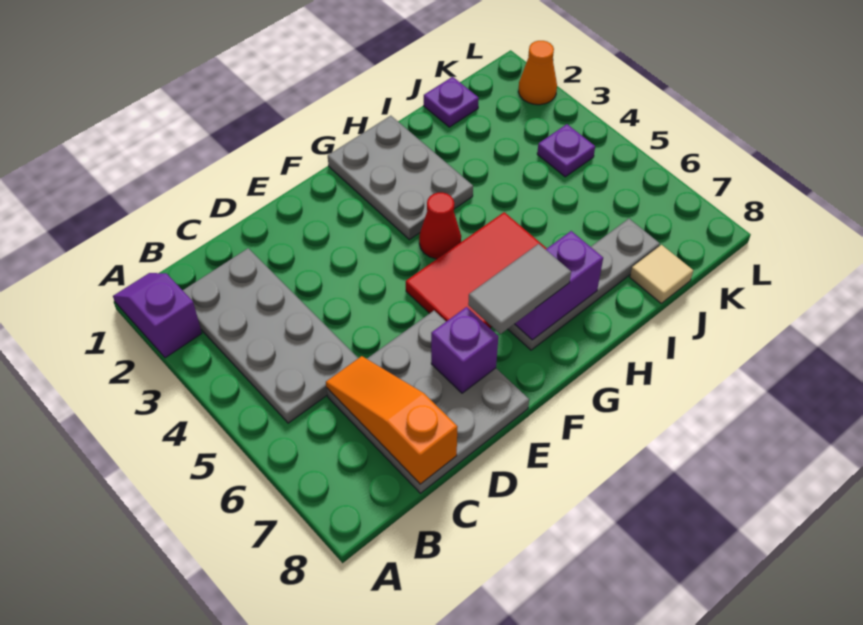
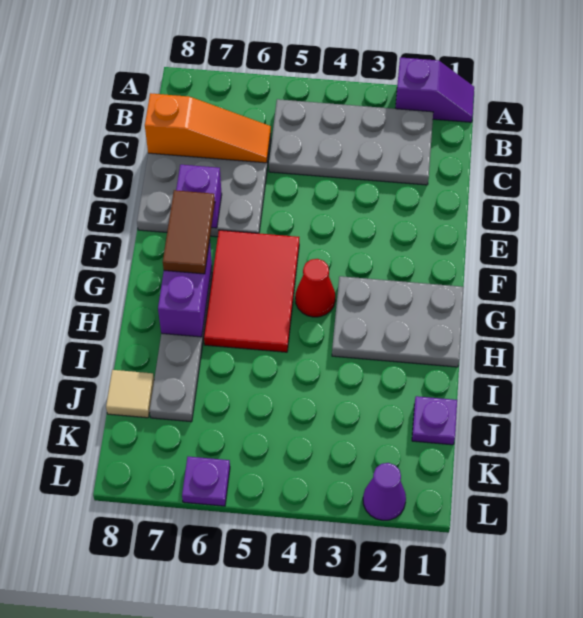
grey 1x2 tile [468,244,571,334] -> brown 1x2 tile [163,190,215,274]
purple 1x1 plate [537,124,595,177] -> purple 1x1 plate moved to [182,457,230,506]
orange 1x1 cone [518,41,557,105] -> purple 1x1 cone [363,463,406,520]

